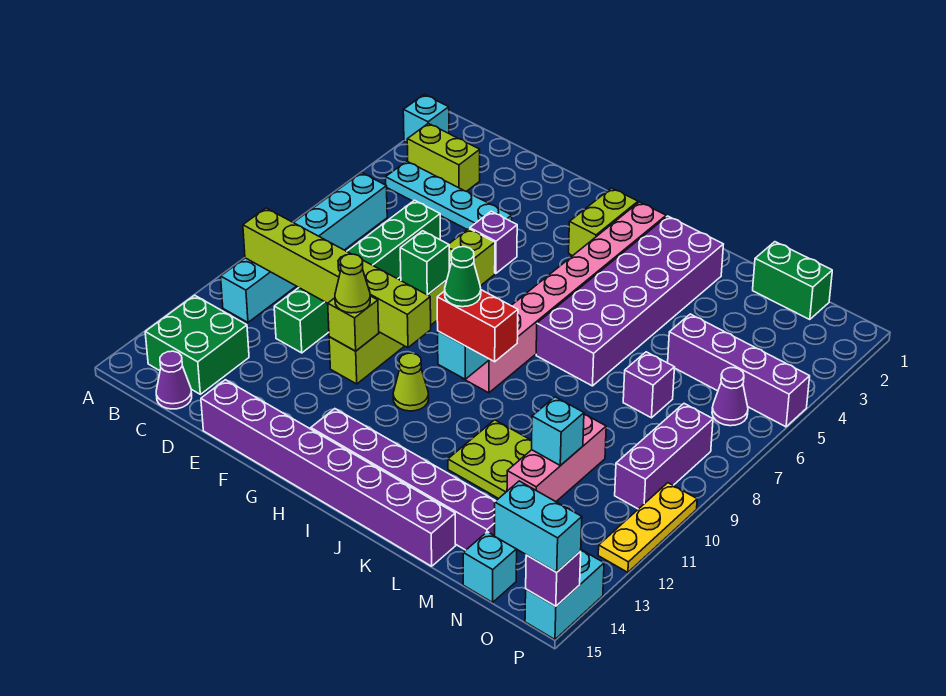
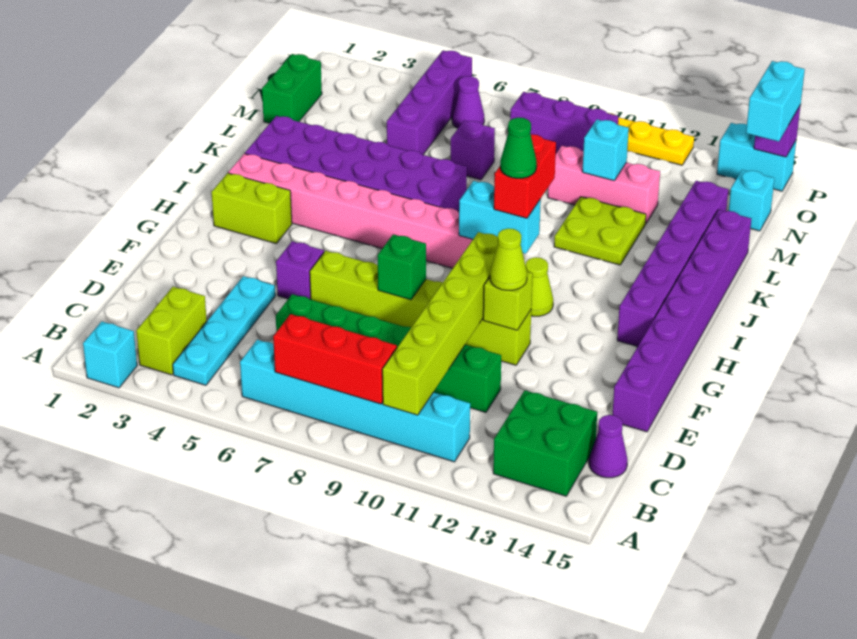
none -> red 1x3 brick [273,314,397,404]

